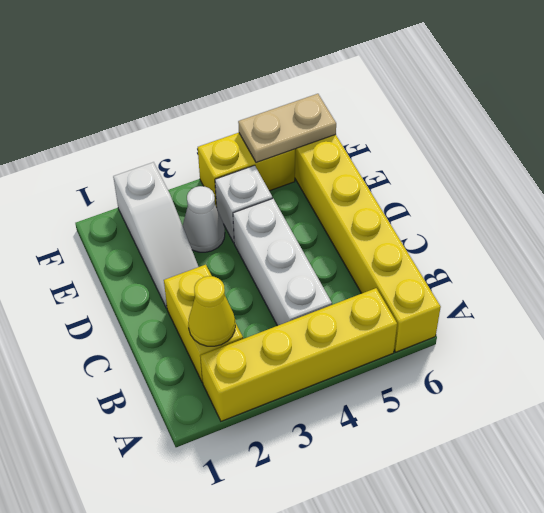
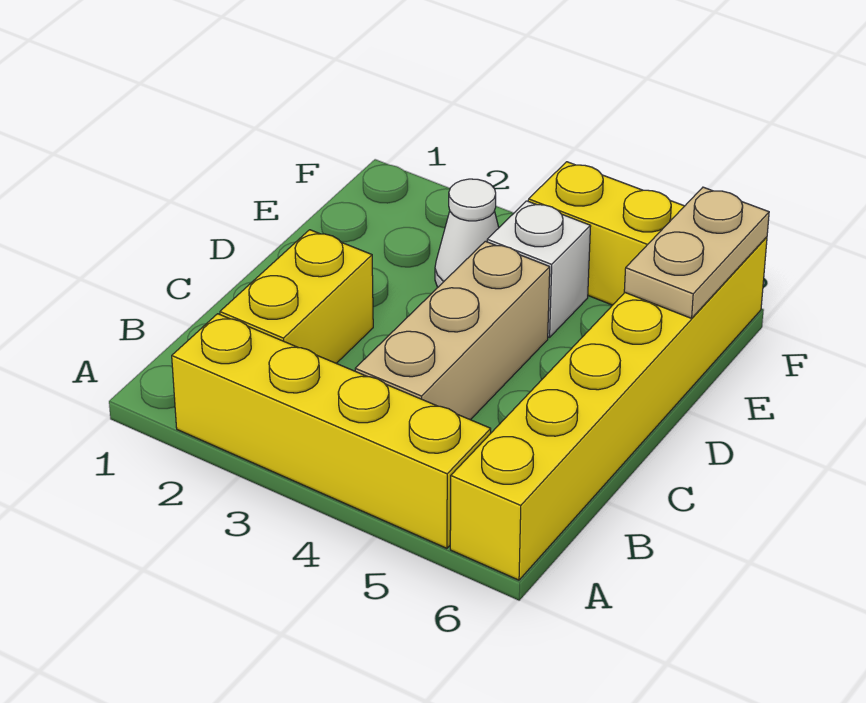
yellow 1x1 cone [188,276,235,346] -> none
white 1x3 brick [233,199,332,326] -> tan 1x3 brick [355,241,550,420]
white 1x3 slope [113,162,198,308] -> none
tan 1x2 plate [238,94,336,163] -> tan 1x2 plate turned to [624,187,769,318]

